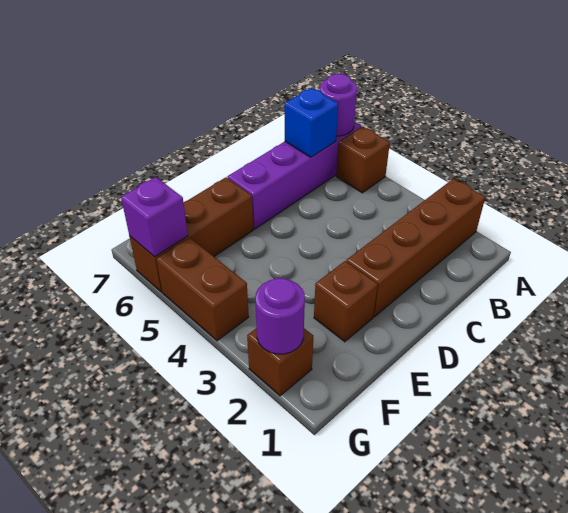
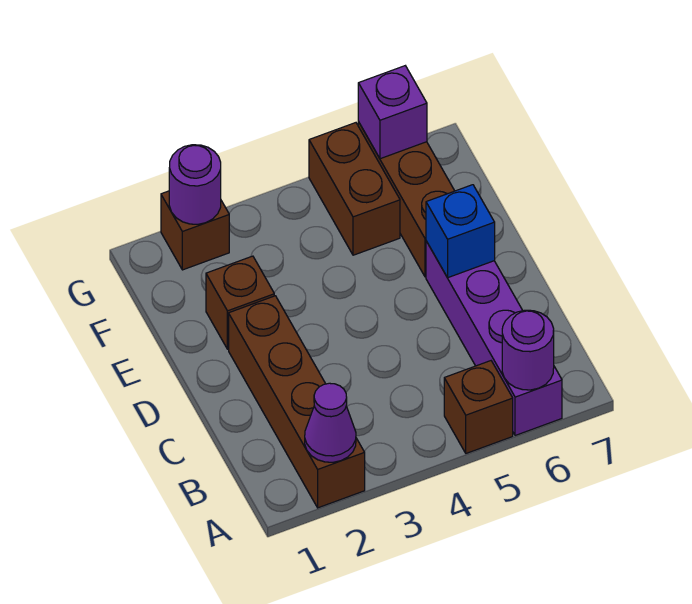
none -> purple 1x1 cone [305,383,356,462]
blue 1x1 brick [285,88,338,157] -> blue 1x1 brick moved to [426,185,495,278]
brown 1x2 brick [156,237,249,341] -> brown 1x2 brick turned to [309,123,400,255]

